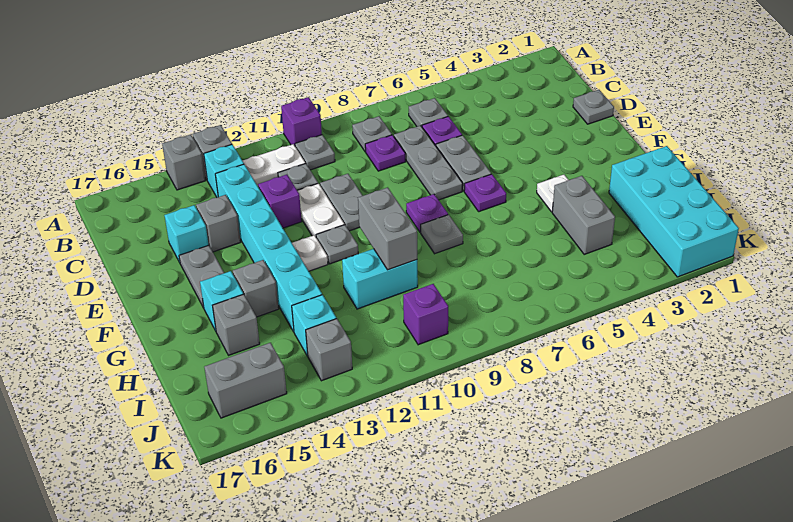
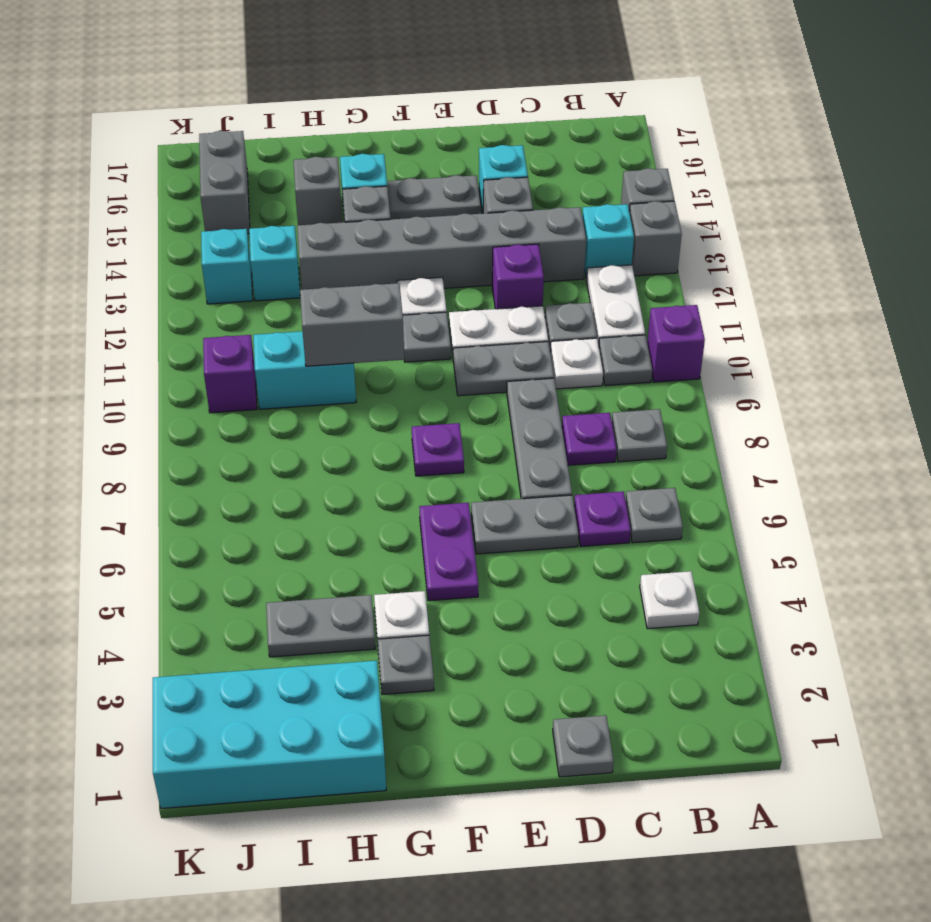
none -> white 1x1 plate [640,571,699,629]
grey 1x3 plate [394,126,463,200] -> grey 1x3 plate turned to [507,378,572,499]
none -> white 1x1 plate [550,338,603,389]
cyan 1x6 brick [215,164,322,332] -> grey 1x6 brick [297,207,586,290]
purple 1x1 plate [464,174,506,212] -> purple 1x2 plate [419,503,478,601]
grey 1x1 plate [421,215,463,254] -> grey 1x1 plate moved to [378,635,434,695]
grey 1x2 brick [552,176,615,254] -> grey 1x2 plate [266,595,375,657]
cyan 1x2 brick [342,249,418,309] -> cyan 1x2 brick turned to [253,331,356,409]
grey 1x1 brick [306,319,352,381] -> cyan 1x1 brick [201,229,253,304]

